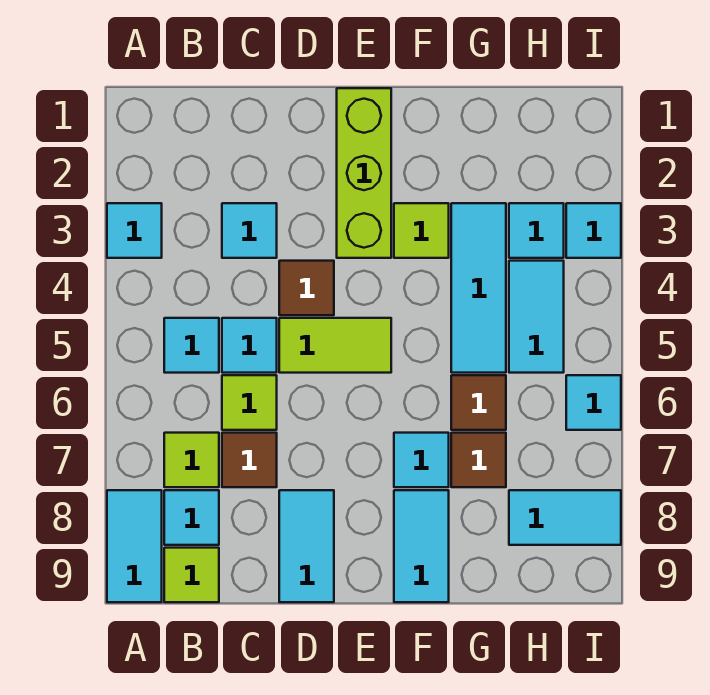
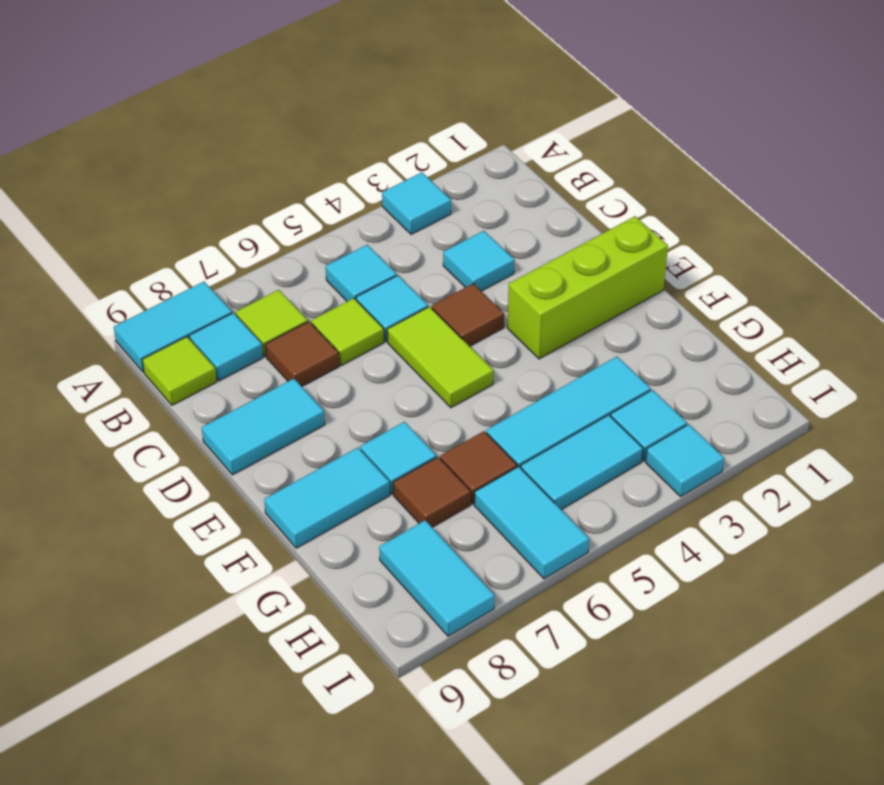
lime 1x1 tile [394,203,449,258] -> none
cyan 1x1 tile [566,375,621,430] -> cyan 1x2 tile [474,467,589,579]

